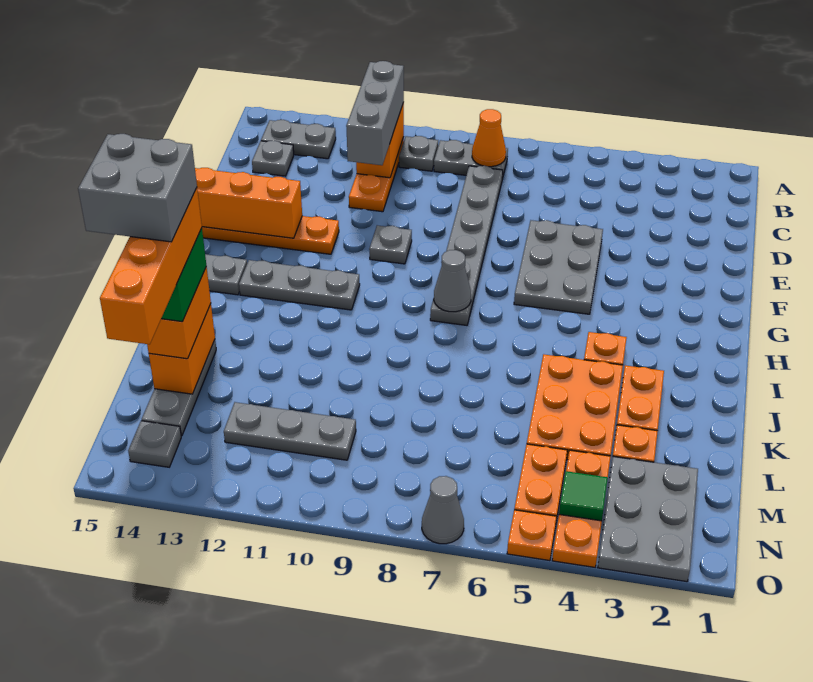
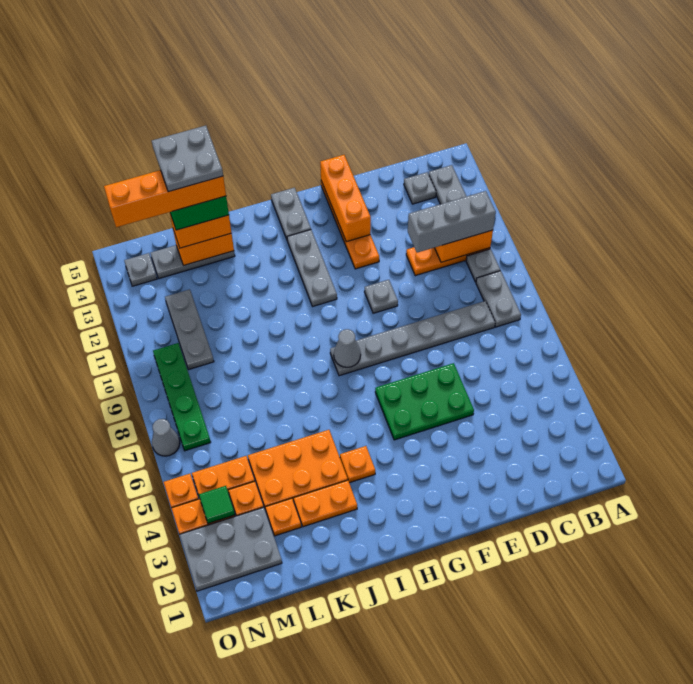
orange 1x1 cone [472,109,506,167] -> none
grey 2x3 plate [514,220,603,314] -> green 2x3 plate [375,363,474,440]
grey 2x2 brick [78,134,197,242] -> grey 2x2 plate [152,126,223,192]
none -> green 1x4 plate [153,343,211,451]

